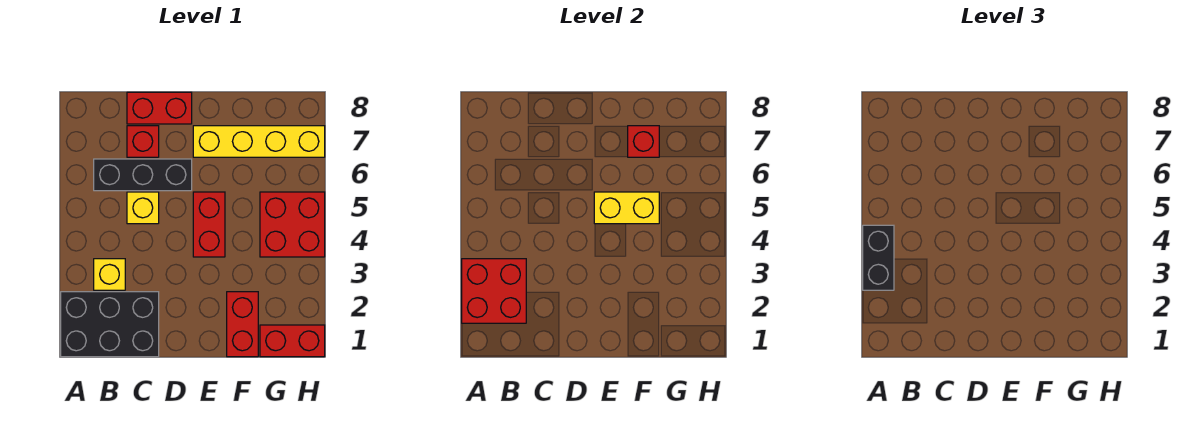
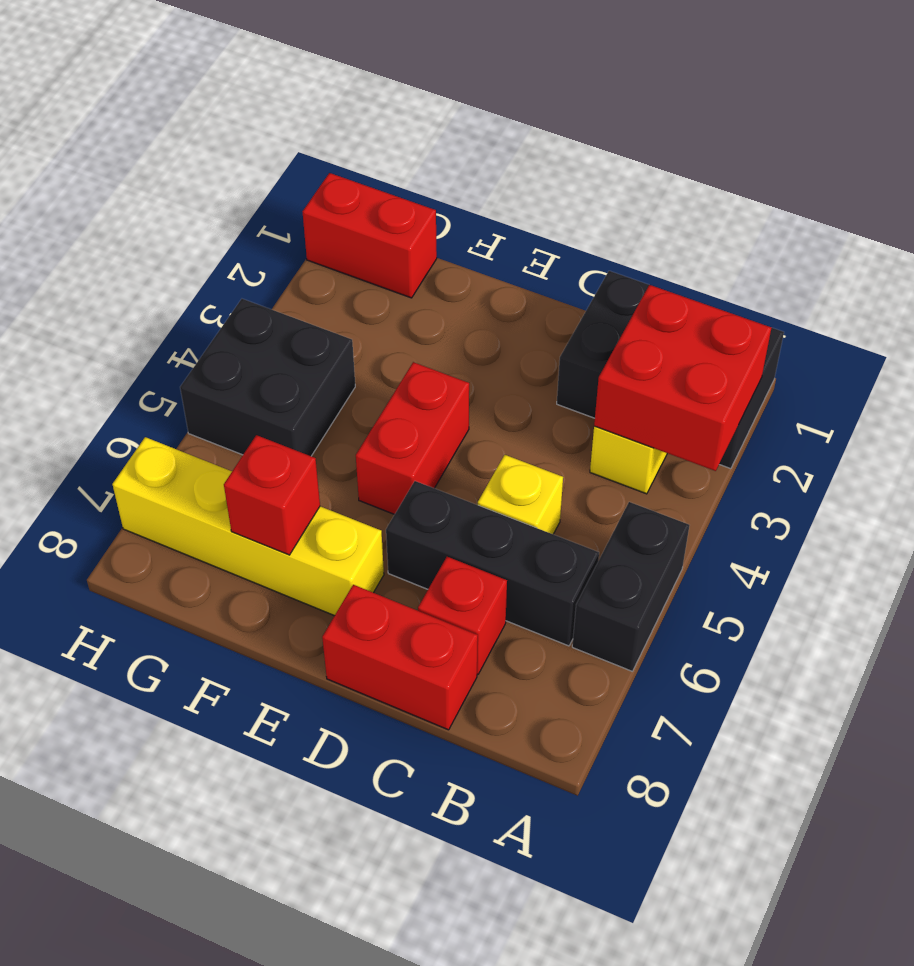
black 1x2 brick [863,225,894,290] -> black 1x2 brick moved to [572,502,689,671]
yellow 1x2 brick [594,192,659,224] -> none
red 1x2 brick [227,292,258,357] -> none
red 2x2 brick [260,192,325,257] -> black 2x2 brick [180,299,355,456]

